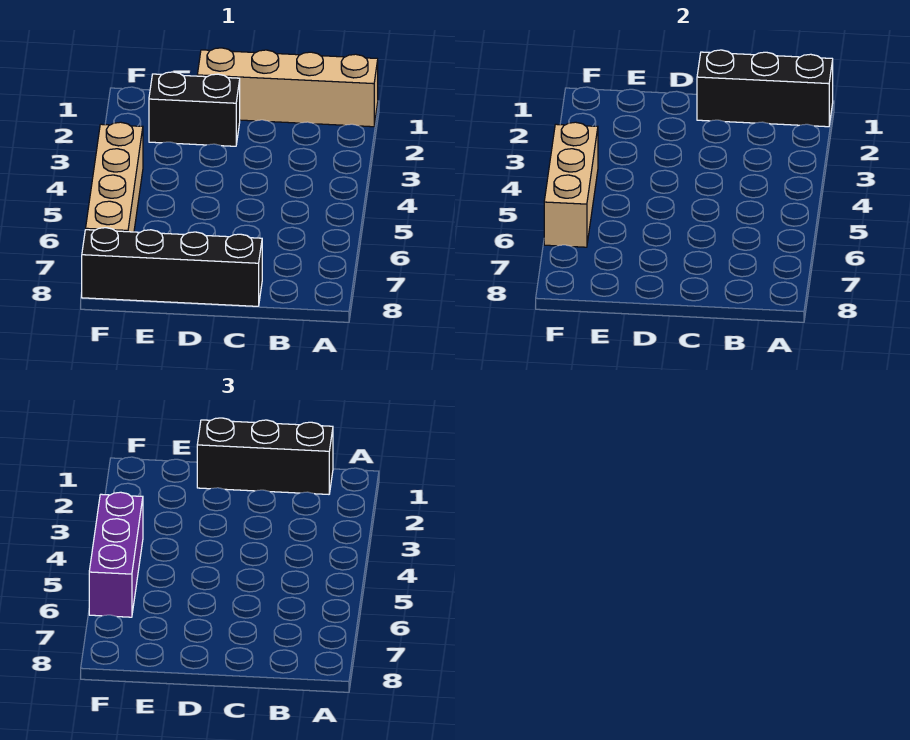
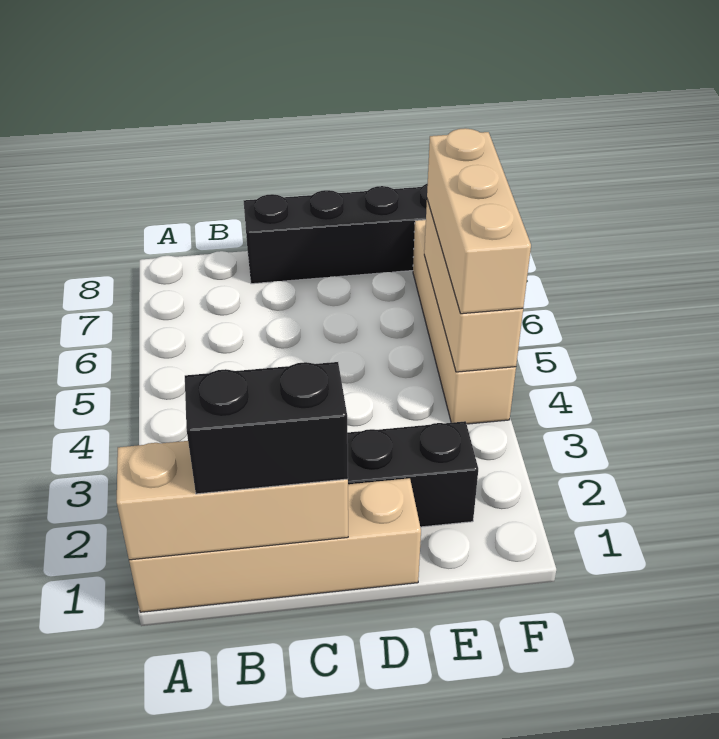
black 1x3 brick [697,50,833,127] -> tan 1x3 brick [117,441,348,560]
black 1x3 brick [197,418,333,494] -> black 1x2 brick [185,362,348,494]
purple 1x3 brick [89,492,143,617] -> tan 1x3 brick [427,128,531,314]

